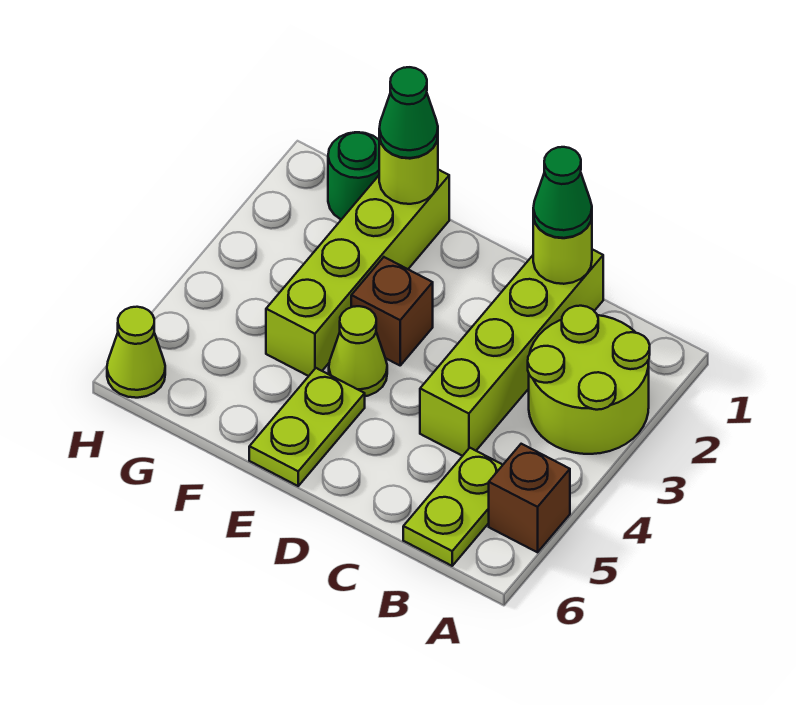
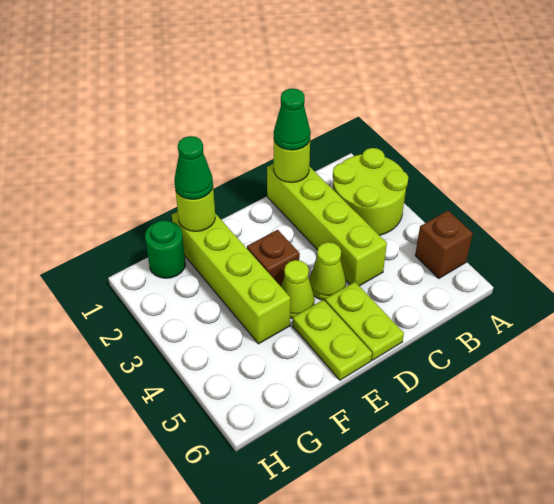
lime 1x2 plate [403,448,502,566] -> lime 1x2 plate moved to [325,282,404,360]
lime 1x1 cone [107,307,165,398] -> lime 1x1 cone moved to [309,242,346,301]

